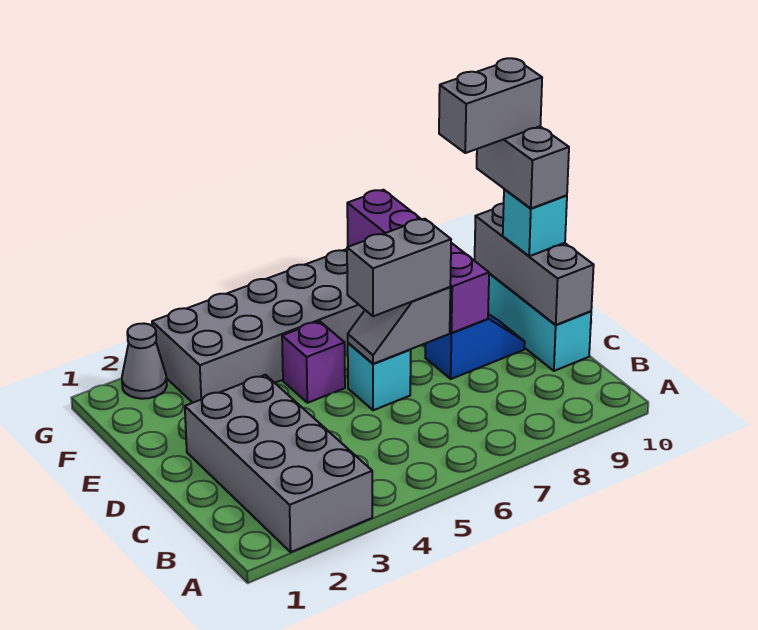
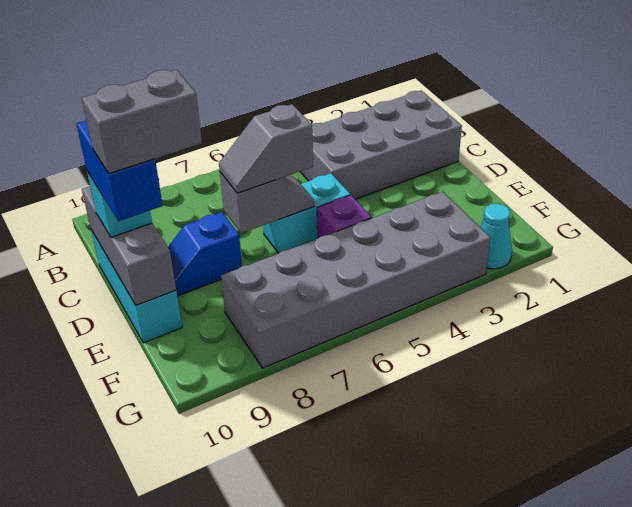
grey 2x4 brick [185,375,372,552] -> grey 2x4 brick turned to [300,90,462,199]
cyan 1x1 brick [348,343,411,410] -> cyan 1x2 brick [263,173,350,253]
grey 1x2 brick [347,219,451,316] -> grey 1x2 slope [219,104,313,193]
purple 1x4 brick [347,190,489,333] -> none
grey 1x2 brick [477,126,569,208] -> blue 1x2 brick [76,121,163,221]
grey 1x1 cone [122,323,167,399] -> cyan 1x1 cone [480,203,512,269]

